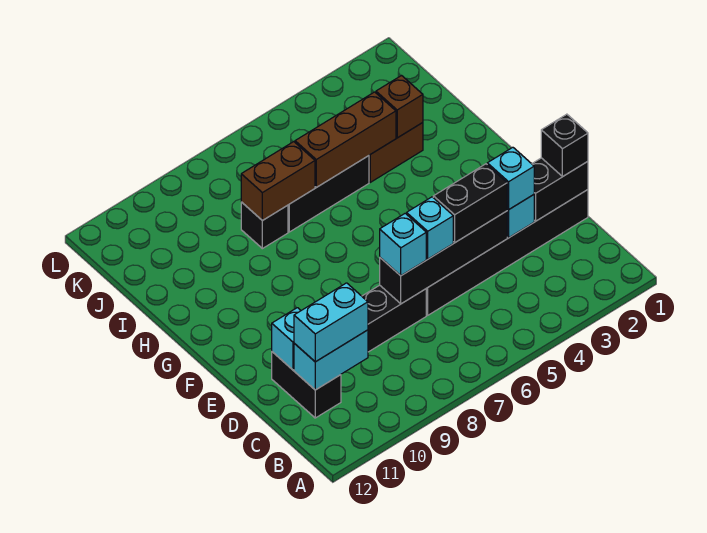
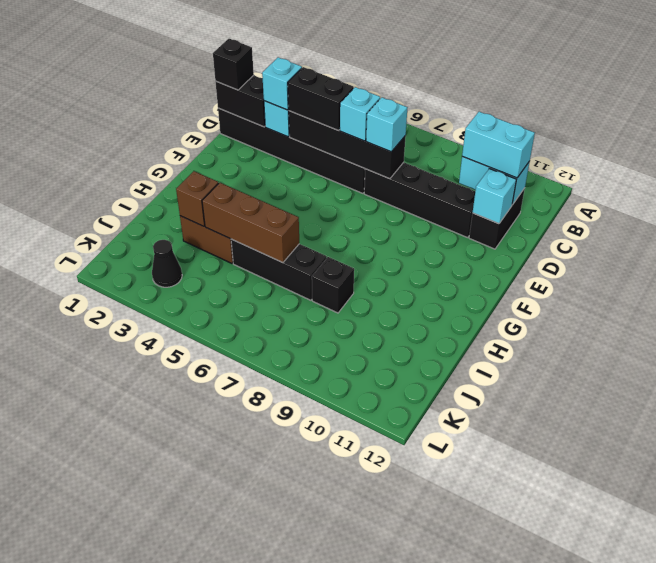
brown 1x2 brick [241,142,315,221] -> none
none -> black 1x1 cone [152,240,182,287]

